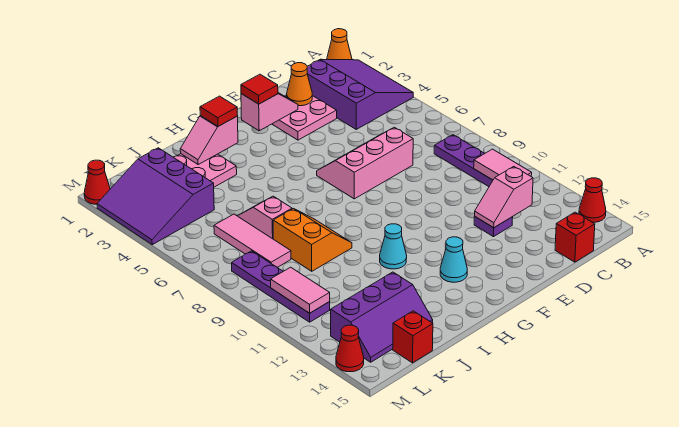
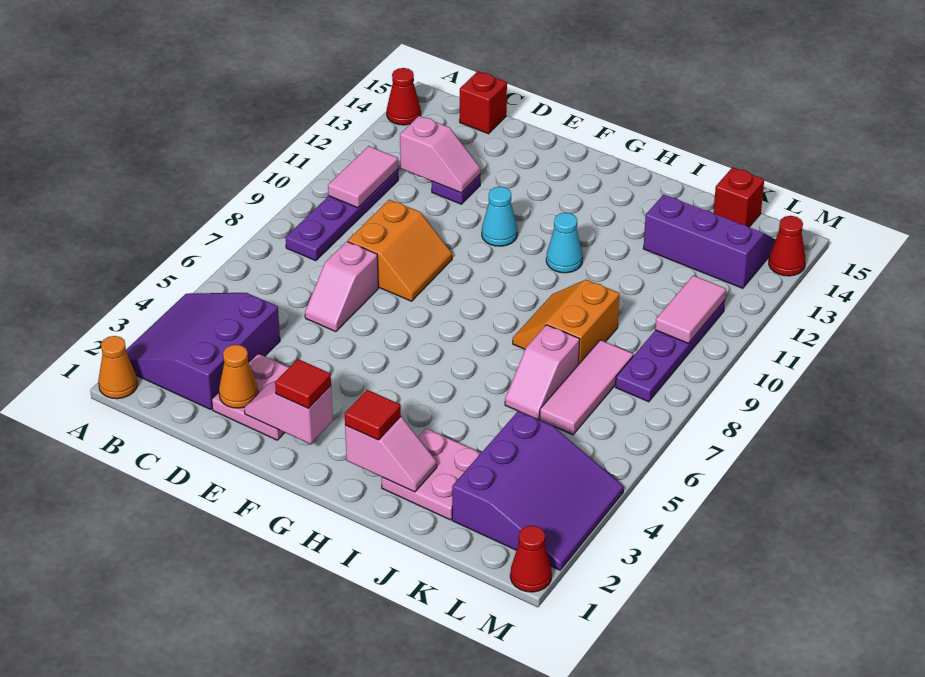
pink 2x3 slope [317,127,413,199] -> pink 1x2 slope [305,241,378,332]
none -> orange 2x2 slope [348,200,452,301]
cyan 1x1 cone [440,237,467,282] -> cyan 1x1 cone moved to [482,187,517,246]

